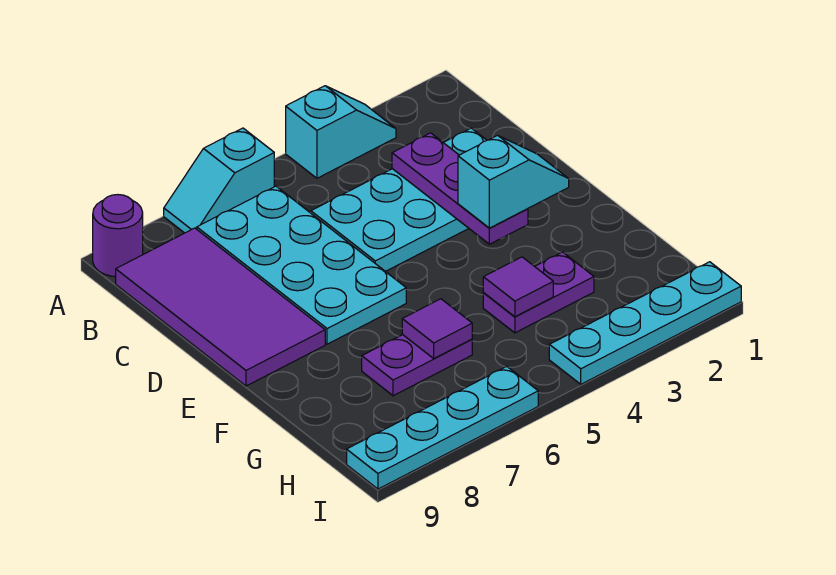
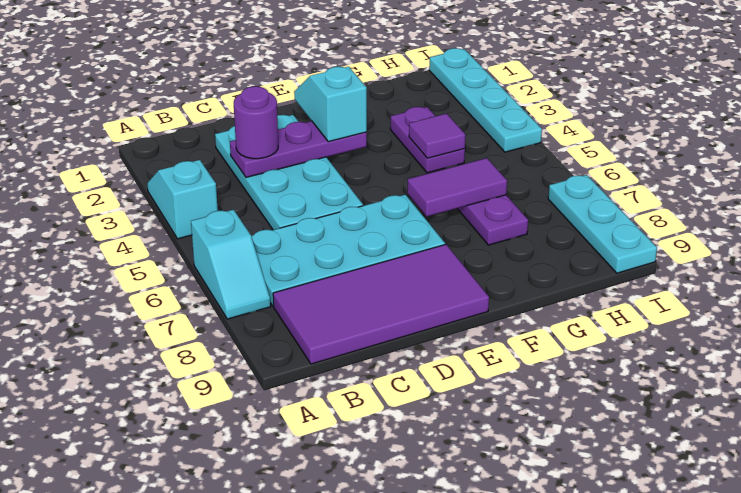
purple 1x1 round brick [93,195,143,277] -> purple 1x1 round brick moved to [234,86,278,159]
purple 1x1 tile [402,299,472,358] -> purple 1x2 tile [407,158,507,217]
cyan 1x4 plate [347,367,538,489] -> cyan 1x3 plate [548,175,657,273]

